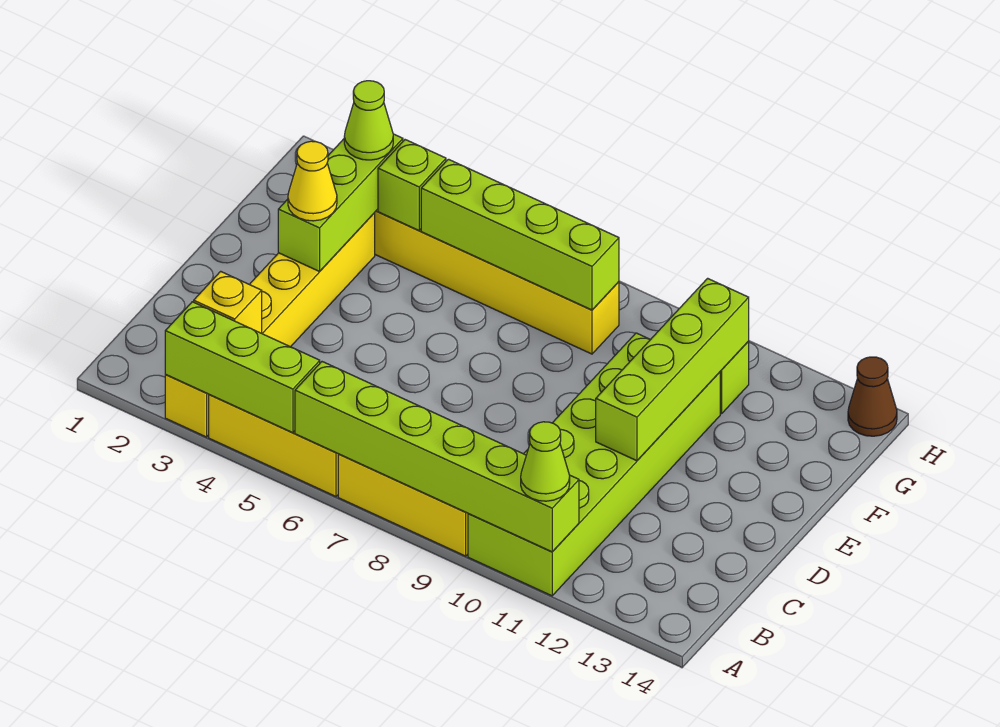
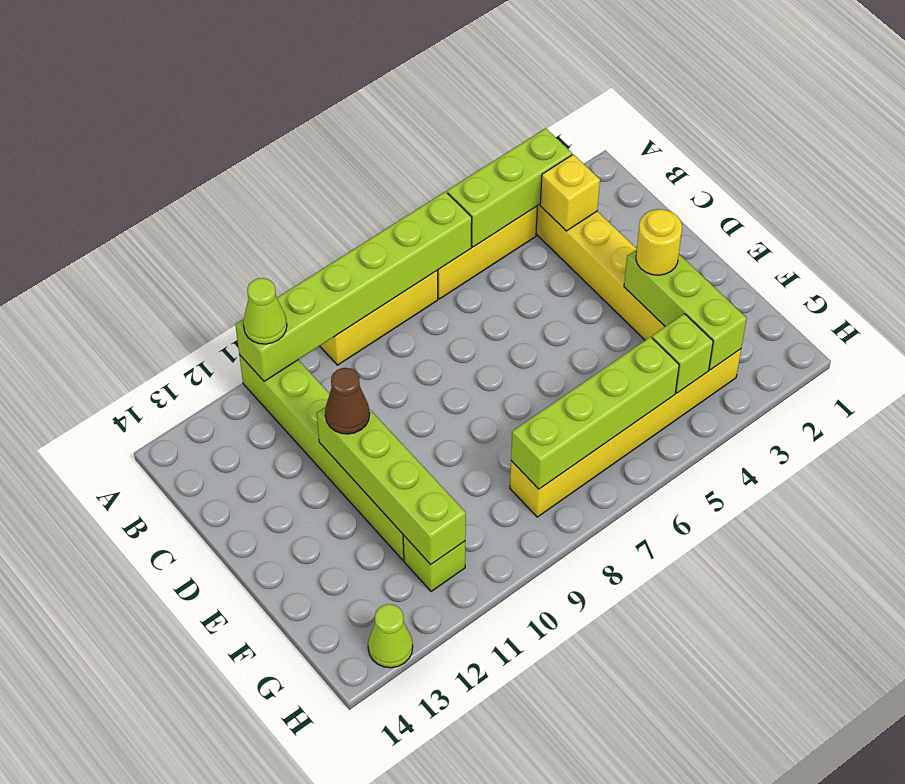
lime 2x6 brick [468,333,720,596] -> lime 1x6 brick [239,355,404,560]
yellow 1x1 cone [288,141,337,221] -> yellow 1x1 round brick [636,209,682,275]
lime 1x1 cone [344,81,393,160] -> lime 1x1 cone moved to [368,604,413,668]
brown 1x1 cone [848,357,897,436] -> brown 1x1 cone moved to [325,368,370,434]

